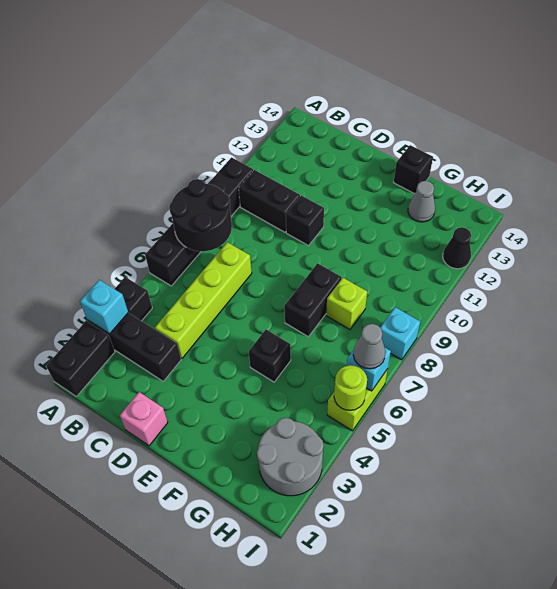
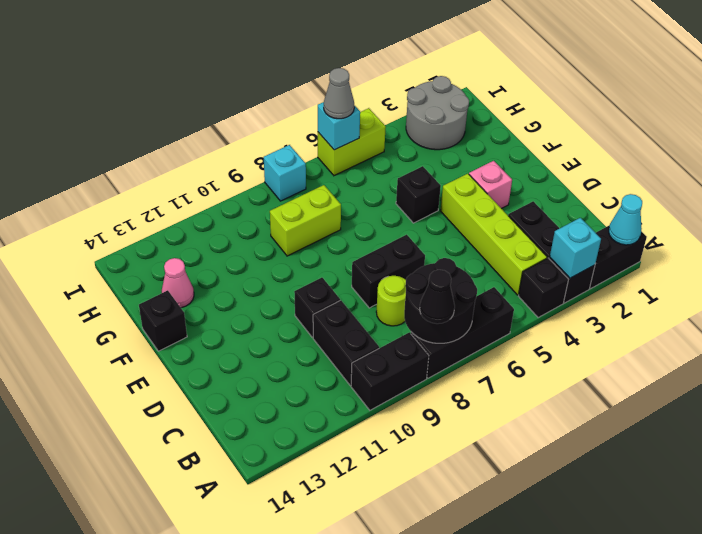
none -> cyan 1x1 cone [609,194,642,245]
lime 1x4 brick [155,242,252,358] -> lime 1x4 brick turned to [440,174,547,295]
pink 1x1 brick [120,392,168,446] -> pink 1x1 brick moved to [469,161,512,209]
black 1x2 brick [284,263,342,337] -> black 1x2 brick moved to [352,235,425,308]
lime 1x1 brick [326,278,367,329] -> lime 1x2 brick [270,185,341,256]
grey 1x1 cone [408,181,435,222] -> pink 1x1 cone [162,258,194,308]
lime 1x1 round brick [334,365,367,410] -> lime 1x1 round brick moved to [376,276,406,326]
black 1x1 cone [443,227,471,269] -> black 1x1 cone moved to [420,270,455,324]

